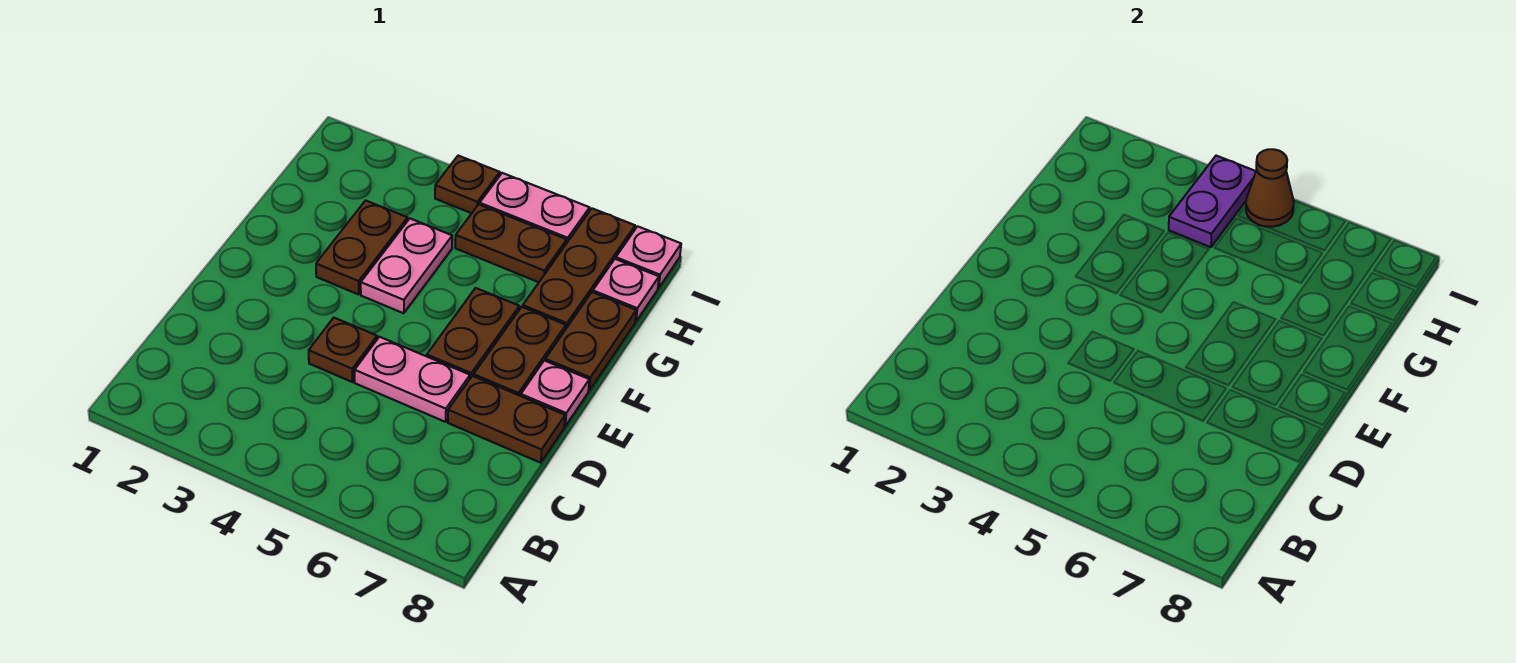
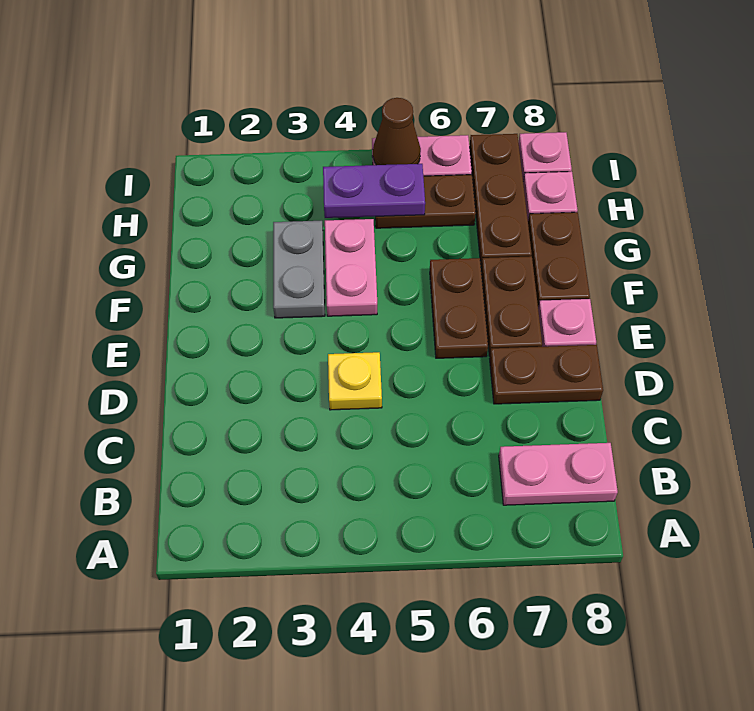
brown 1x1 plate [309,318,377,382] -> yellow 1x1 plate [328,352,382,410]
pink 1x2 plate [355,337,470,422] -> pink 1x2 plate moved to [499,443,618,505]
brown 1x2 plate [316,200,408,294] -> grey 1x2 plate [273,221,325,318]
purple 1x2 plate [1169,156,1256,247] -> purple 1x2 plate turned to [323,164,425,218]
brown 1x1 plate [435,156,500,213] -> none

